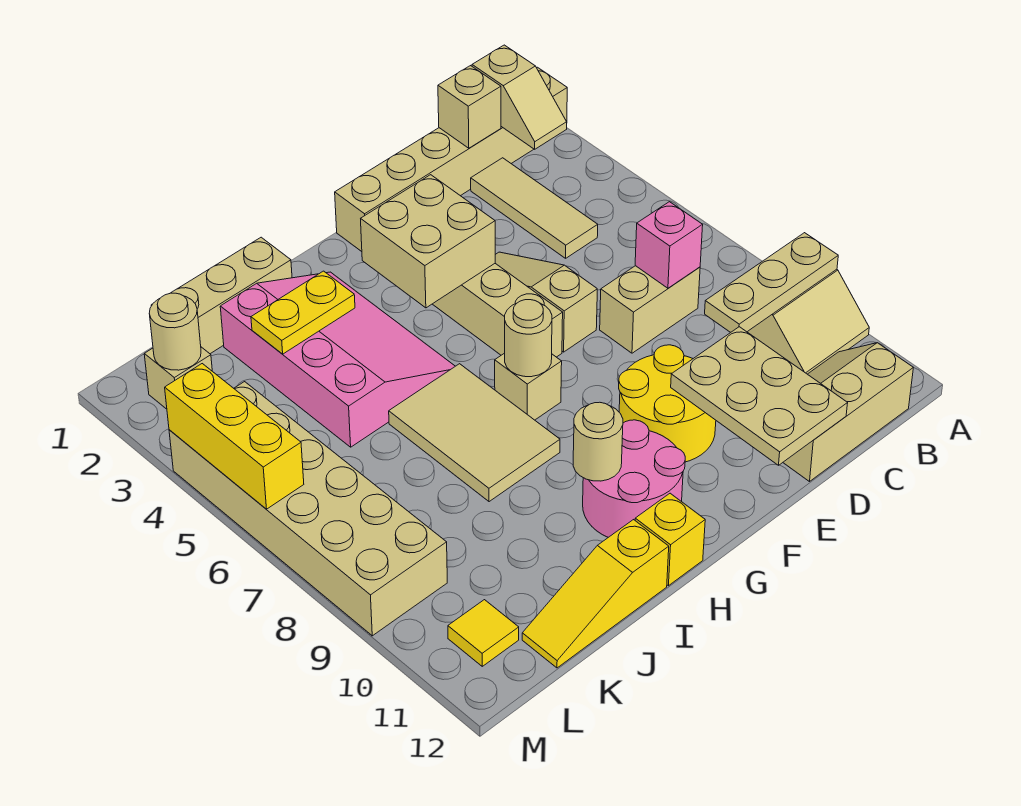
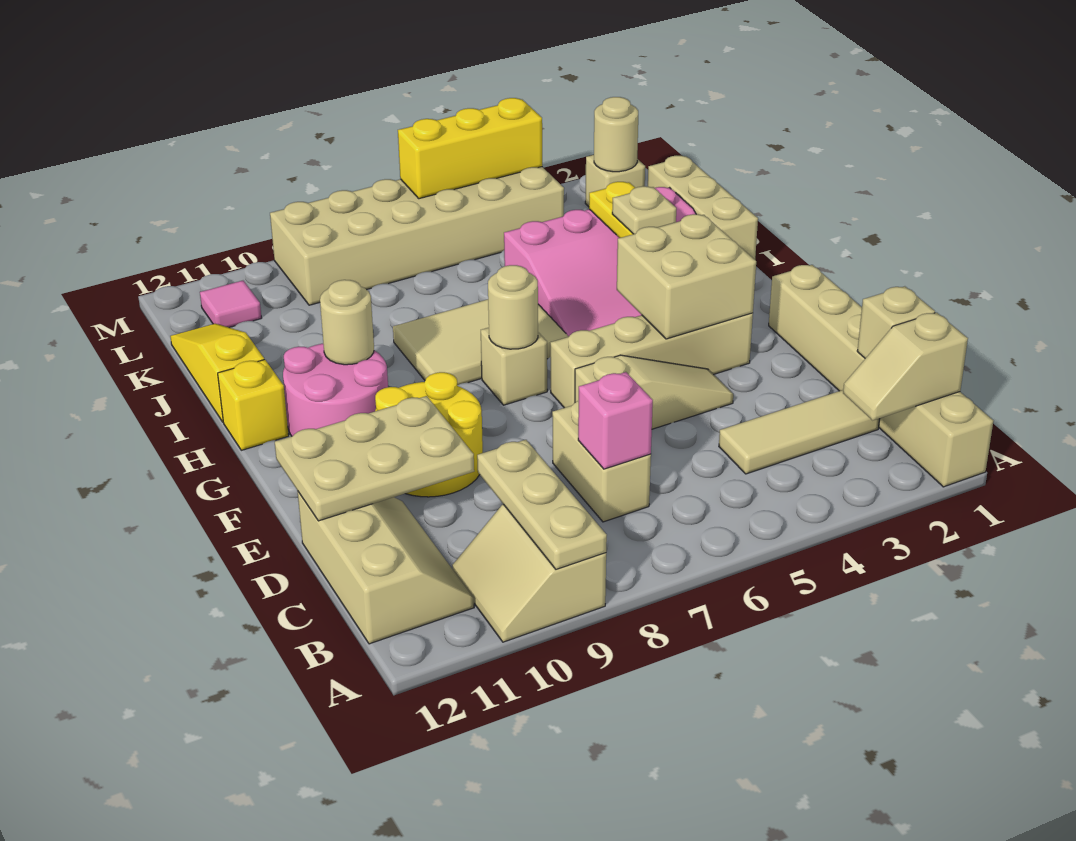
none -> tan 1x1 plate [612,186,676,234]
yellow 1x1 tile [448,600,519,666] -> pink 1x1 tile [200,281,261,328]

